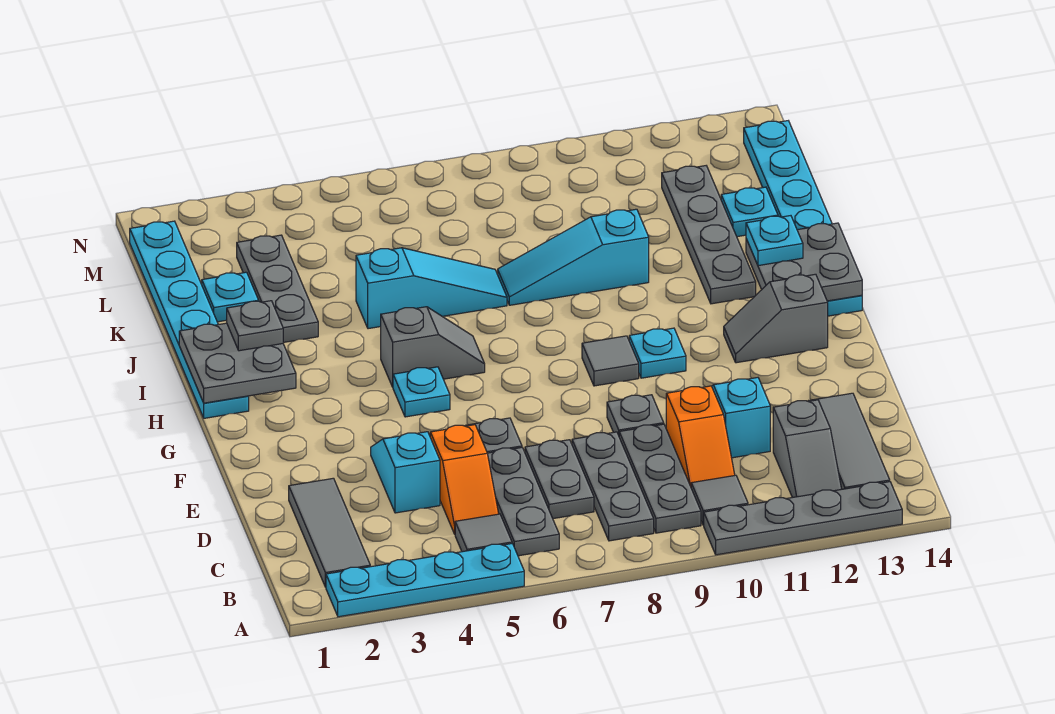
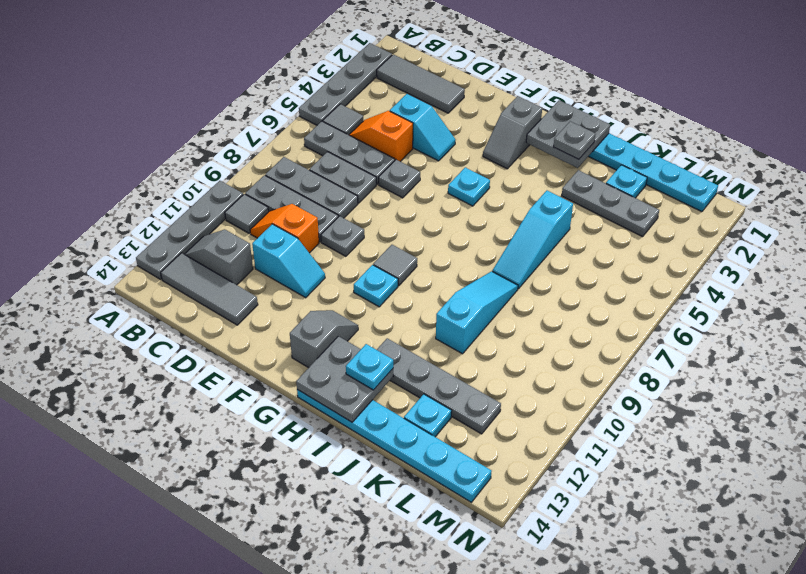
cyan 1x4 plate [326,544,524,617] -> grey 1x4 plate [299,43,392,125]
grey 1x2 slope [381,307,485,387] -> grey 1x2 slope moved to [483,96,542,169]

